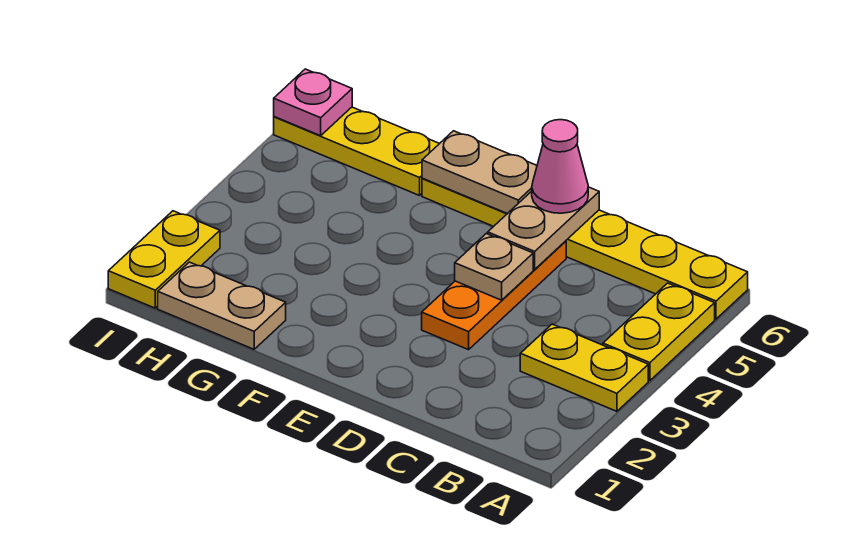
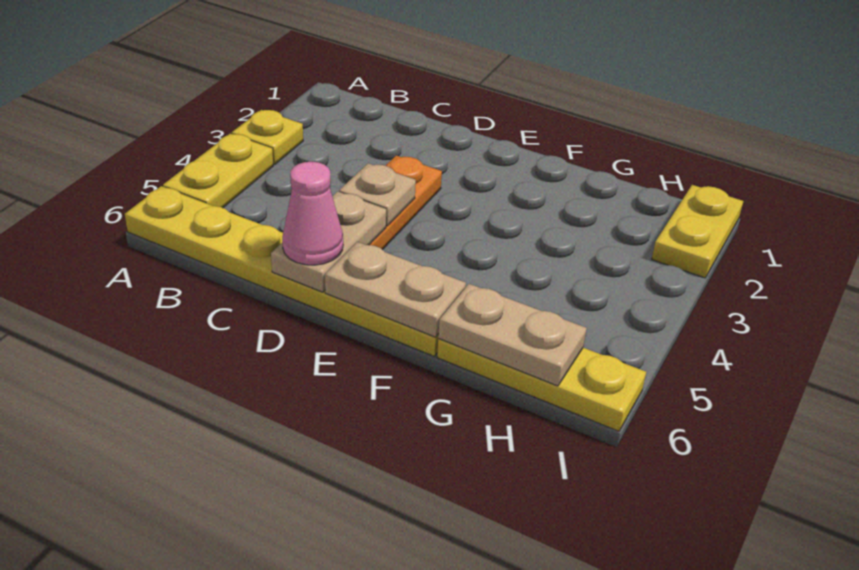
yellow 1x2 plate [520,324,648,411] -> yellow 1x1 plate [232,110,303,165]
tan 1x2 plate [158,262,286,349] -> tan 1x2 plate moved to [438,284,587,386]
pink 1x1 plate [274,69,352,136] -> none

